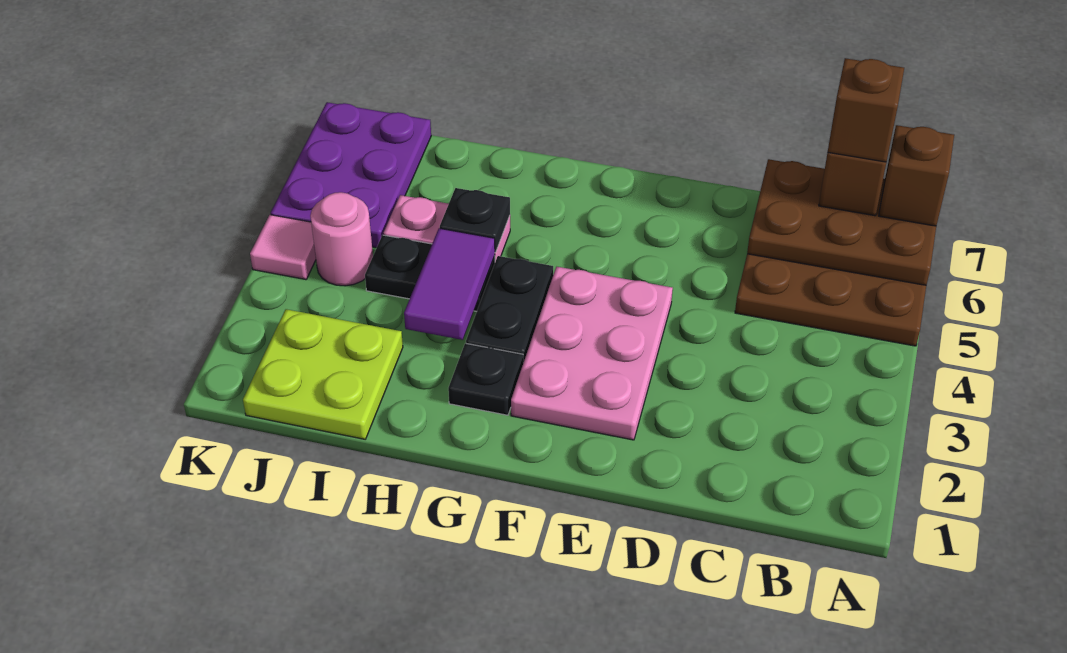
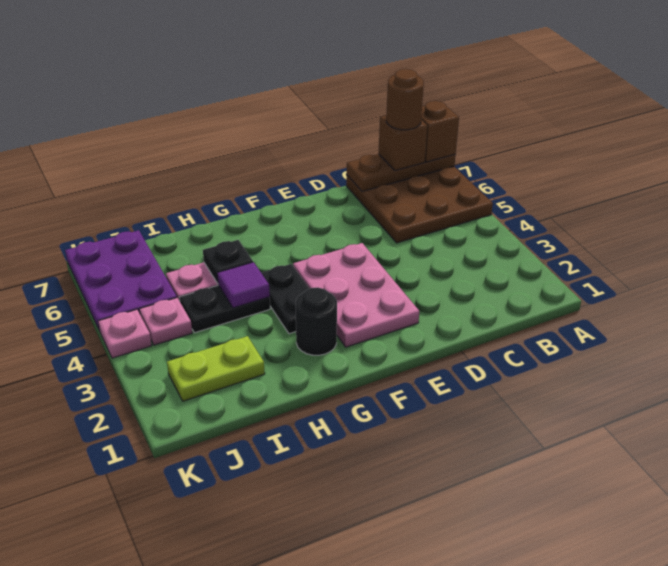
brown 2x3 plate [747,159,936,285] -> brown 1x3 plate [347,154,455,192]
brown 1x1 brick [828,58,904,162] -> brown 1x1 round brick [386,69,424,130]
black 1x1 plate [448,343,523,415] -> black 1x1 round brick [295,287,337,355]
purple 1x2 tile [404,228,495,340] -> purple 1x1 tile [217,262,270,308]
lime 2x2 plate [243,309,403,439] -> lime 1x2 plate [167,336,265,401]
pink 1x1 round brick [310,192,373,286] -> pink 1x1 plate [139,298,192,345]
pink 1x1 tile [250,215,316,280] -> pink 1x1 plate [98,309,152,358]

